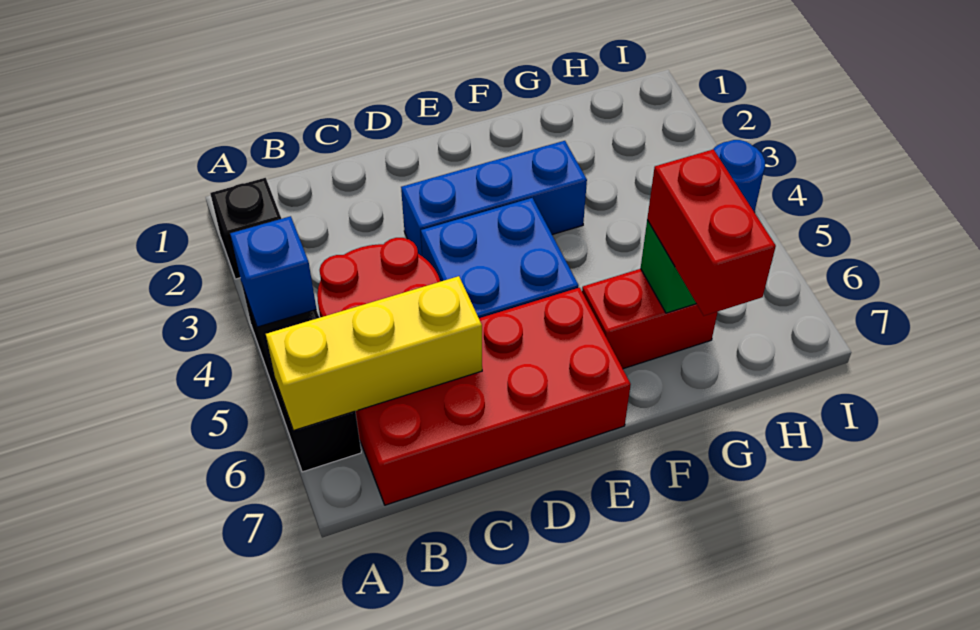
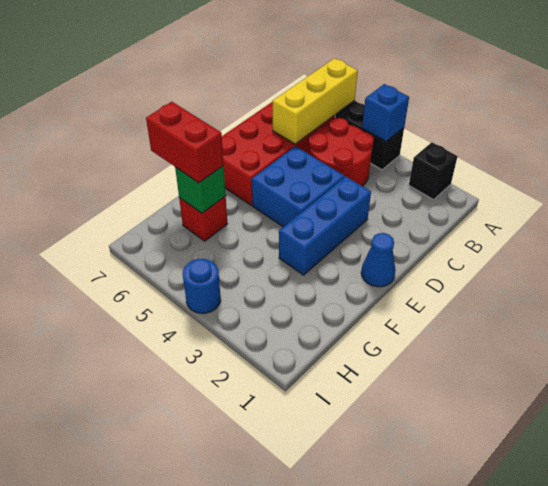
none -> blue 1x1 cone [361,233,396,287]
red 1x2 brick [582,269,718,369] -> red 1x1 brick [179,196,227,241]

